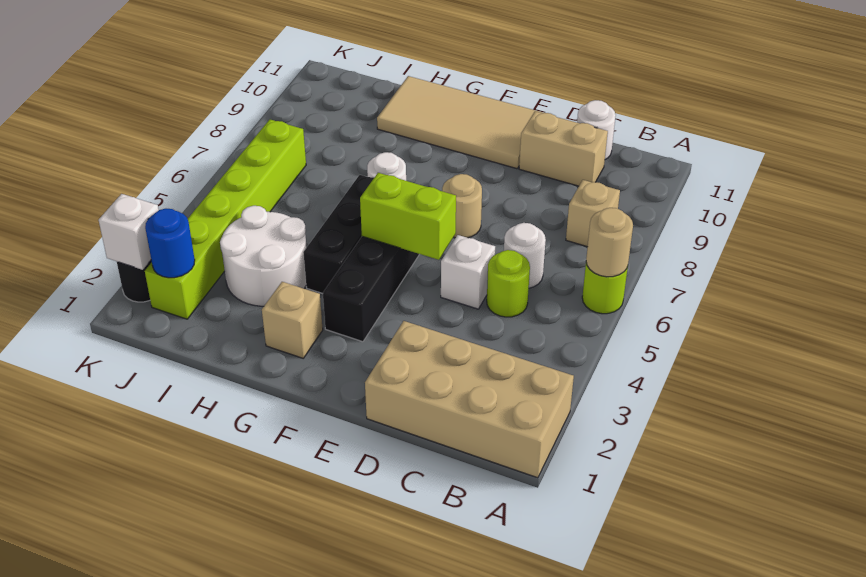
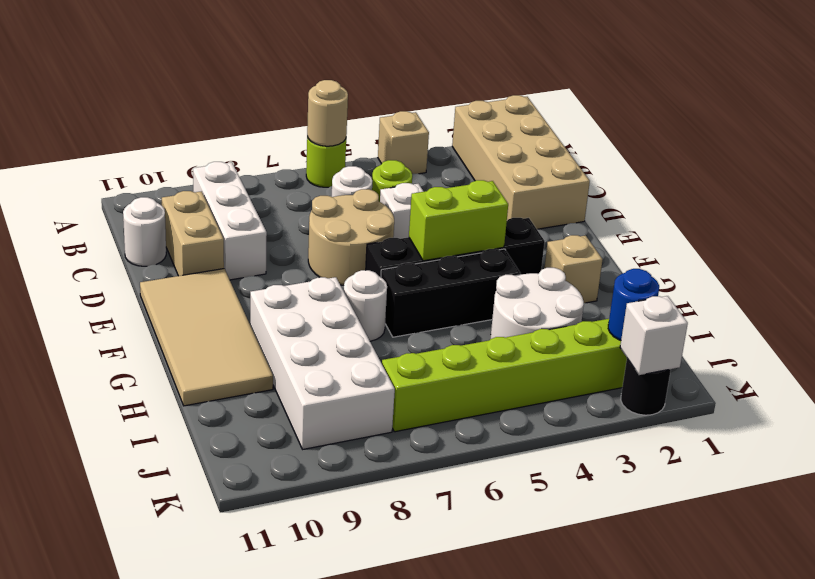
tan 1x1 brick [566,180,620,247] -> tan 1x1 brick moved to [378,111,429,174]
none -> white 1x3 brick [193,162,267,280]
lime 1x2 brick [360,173,456,260] -> lime 1x2 brick turned to [409,180,508,261]
tan 1x1 round brick [442,174,482,238] -> tan 2x2 round brick [308,189,394,286]
none -> white 2x4 brick [250,277,395,449]

